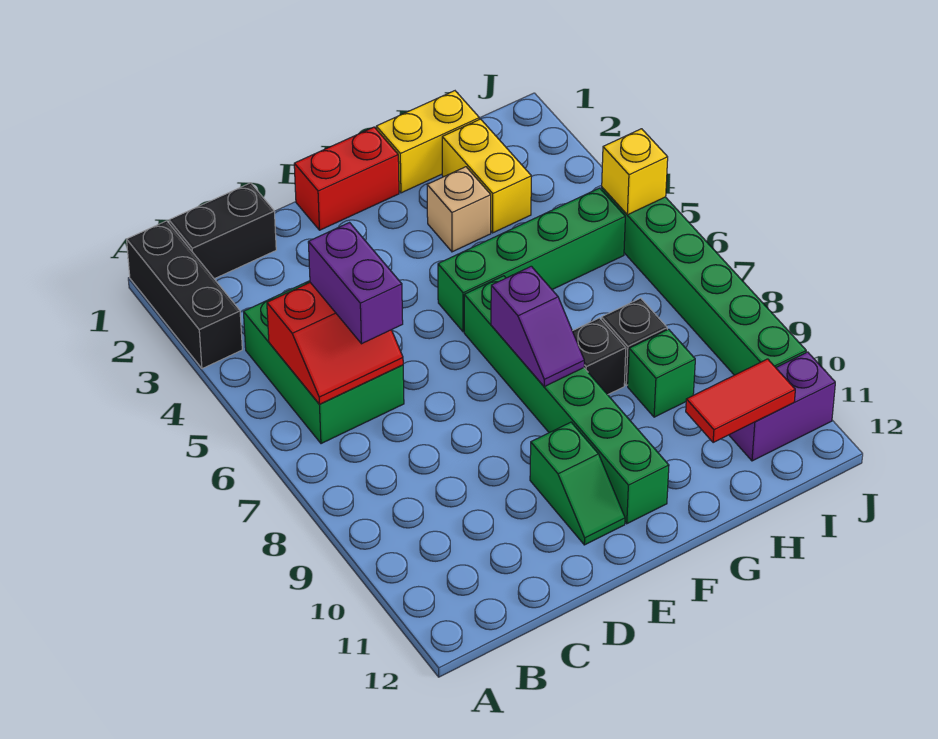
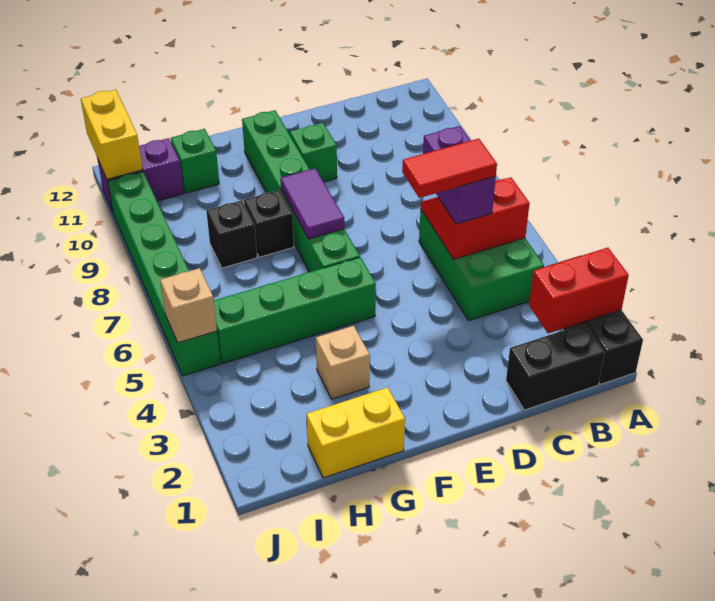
red 1x2 brick [294,127,399,230] -> red 1x2 brick moved to [529,248,629,333]
purple 1x2 slope [491,266,584,387] -> purple 1x2 tile [280,168,344,239]
yellow 1x2 brick [442,119,531,233] -> yellow 1x2 brick moved to [81,90,143,179]
green 1x1 brick [628,329,695,417] -> green 1x1 brick moved to [171,129,219,193]
red 1x2 tile [686,359,795,443] -> red 1x2 tile moved to [402,139,497,198]
yellow 1x1 brick [602,129,668,215] -> tan 1x1 brick [160,268,217,343]

